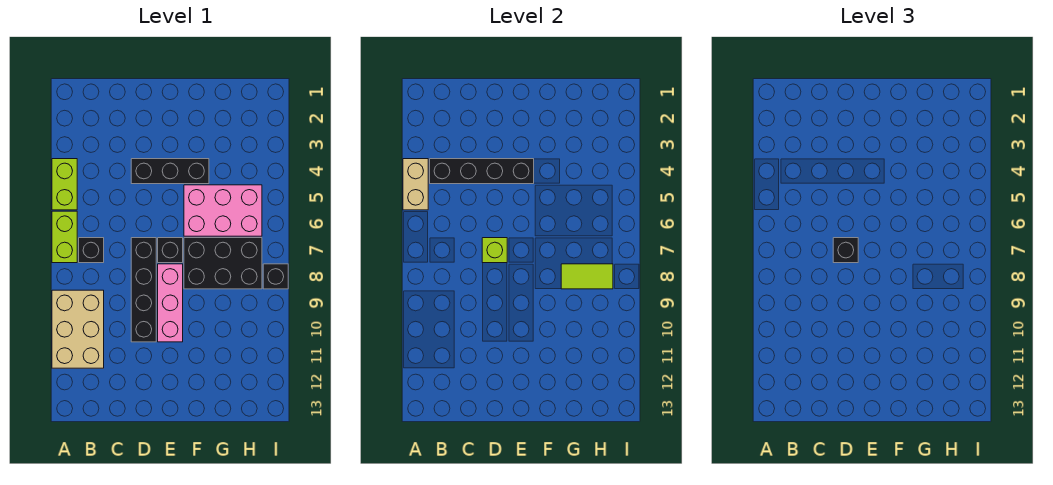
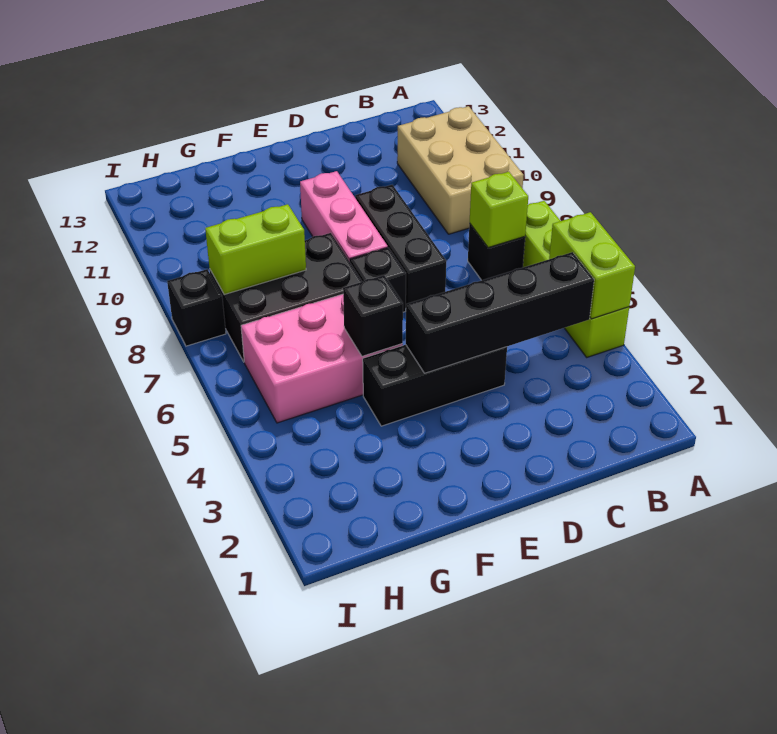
tan 1x2 brick [403,159,428,210] -> lime 1x2 brick [549,212,635,319]
black 1x4 brick [131,238,156,342] -> black 1x3 brick [355,185,446,304]
lime 1x1 brick [482,238,507,263] -> lime 1x1 brick moved to [470,172,528,248]
black 1x1 brick [833,238,858,263] -> black 1x1 brick moved to [343,275,403,356]
lime 1x2 tile [561,264,613,289] -> lime 1x2 brick [205,204,306,295]

